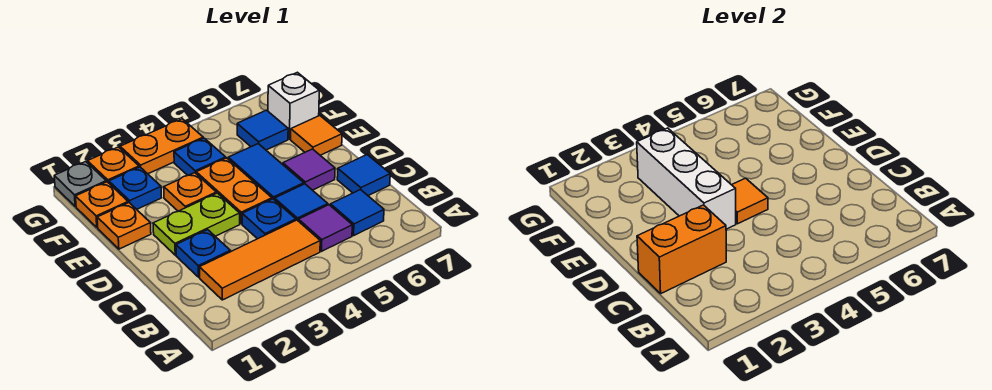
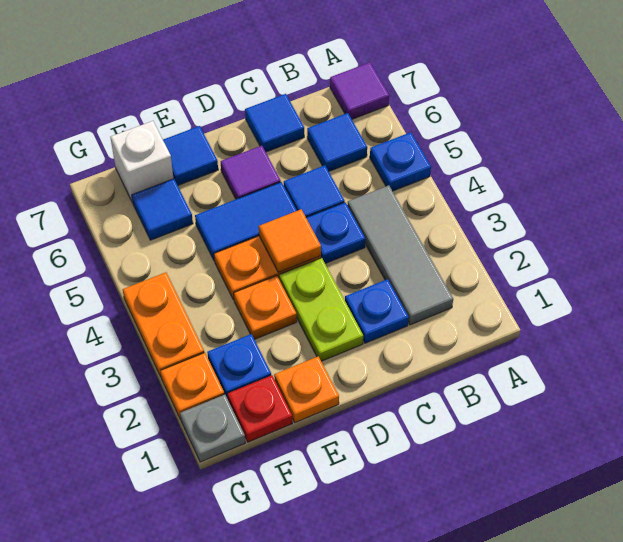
orange 1x3 tile [199,220,320,300] -> grey 1x3 tile [347,185,453,325]
purple 1x1 tile [299,205,352,251] -> purple 1x1 tile moved to [330,62,389,119]
orange 1x2 brick [637,205,726,293] -> none
white 1x3 brick [637,128,736,229] -> none
orange 1x1 tile [291,116,342,155] -> blue 1x1 tile [163,126,218,185]
orange 1x1 plate [76,182,128,227] -> red 1x1 plate [228,375,292,442]
blue 1x1 plate [174,138,226,175] -> blue 1x1 plate moved to [370,132,431,191]

